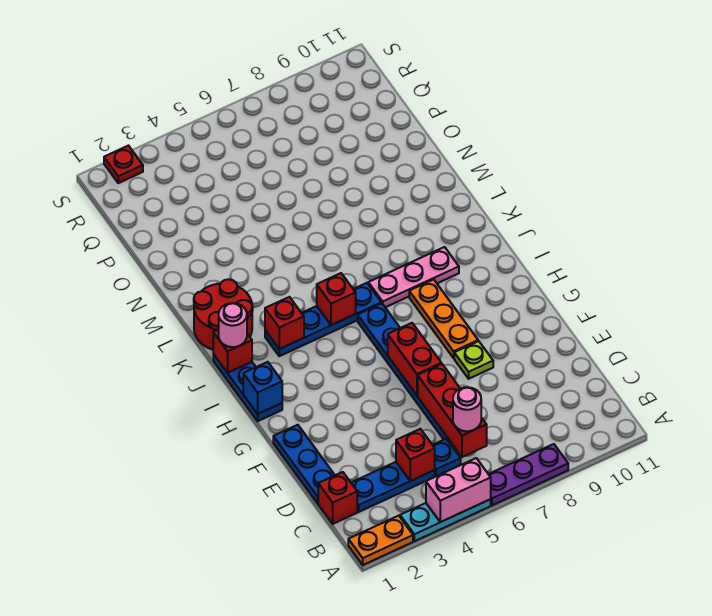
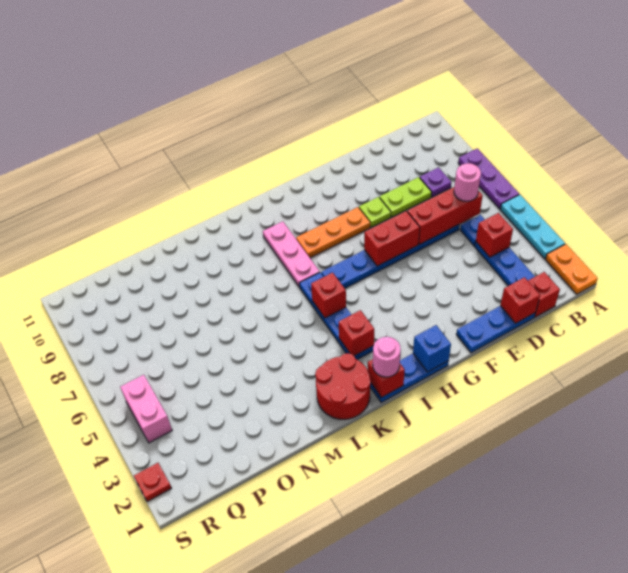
pink 1x2 brick [426,458,491,522] -> pink 1x2 brick moved to [120,375,172,443]
none -> purple 1x1 plate [420,167,451,197]
none -> red 1x1 brick [500,277,540,324]
none -> lime 1x2 plate [380,177,432,217]

